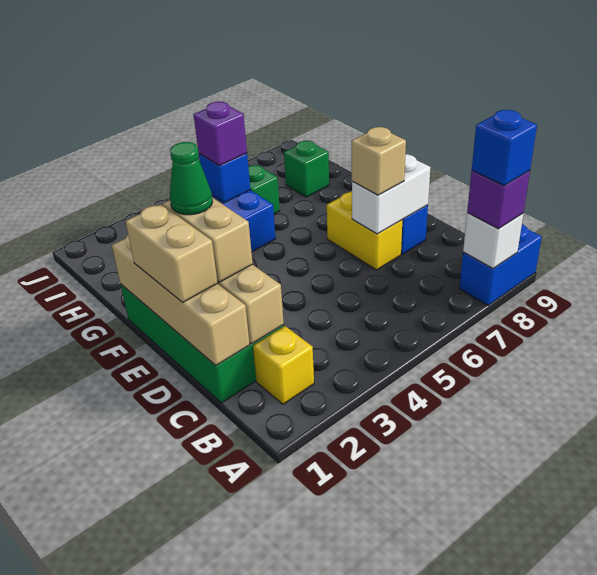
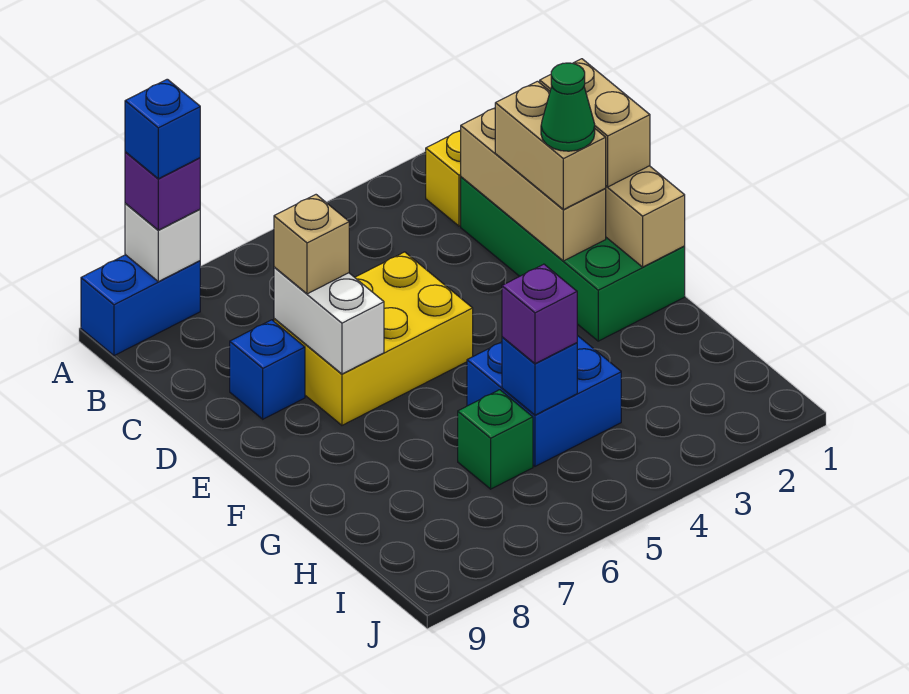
yellow 1x2 brick [327,191,402,270] -> yellow 2x3 brick [274,252,473,425]
white 1x2 brick [352,154,431,234] -> white 1x2 brick turned to [274,267,384,374]
green 1x1 brick [284,141,329,197] -> none

